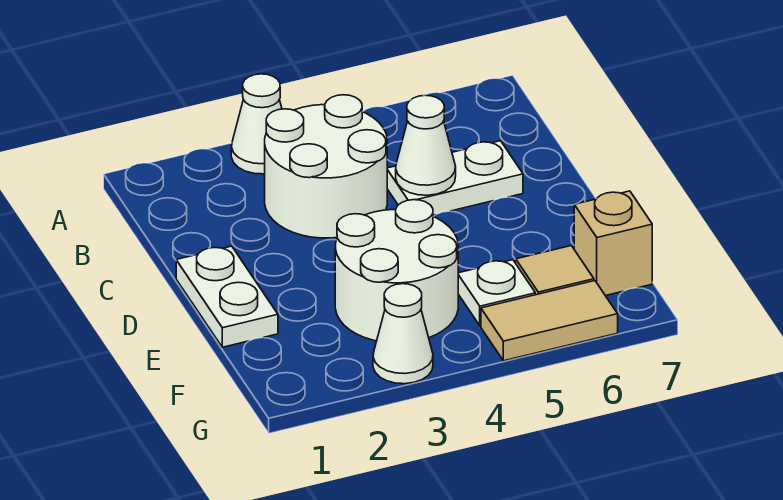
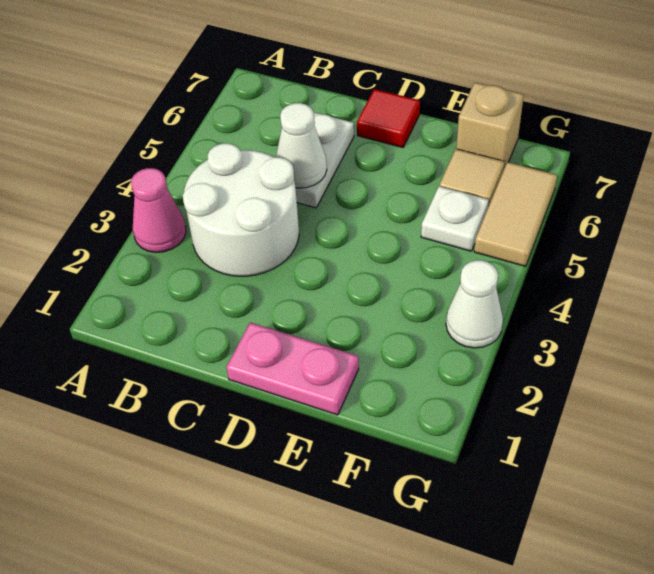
white 1x1 cone [231,74,282,174] -> pink 1x1 cone [131,168,186,252]
white 1x2 plate [176,246,278,347] -> pink 1x2 plate [227,323,359,415]
none -> red 1x1 tile [357,89,420,147]
white 2x2 round brick [335,200,458,341] -> none

